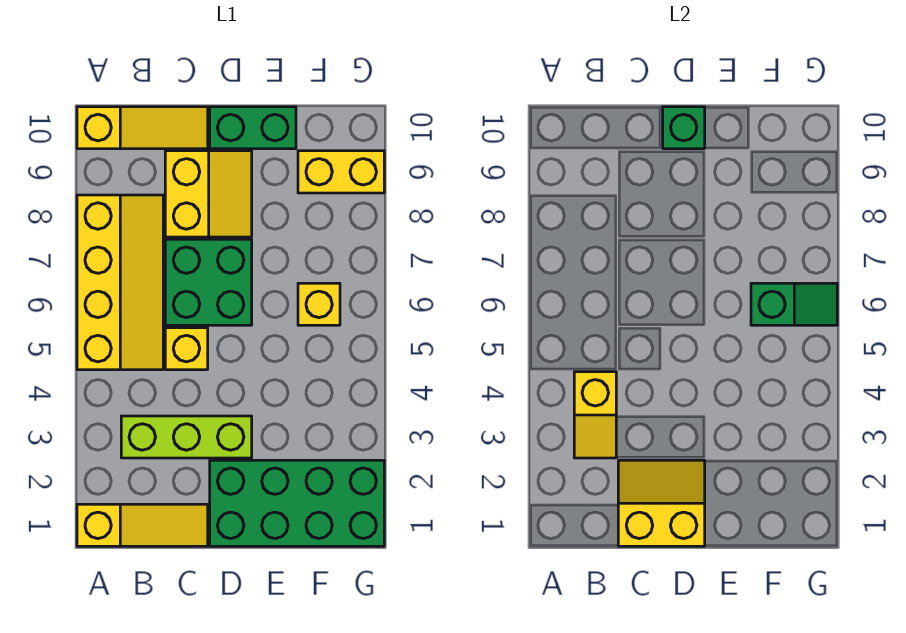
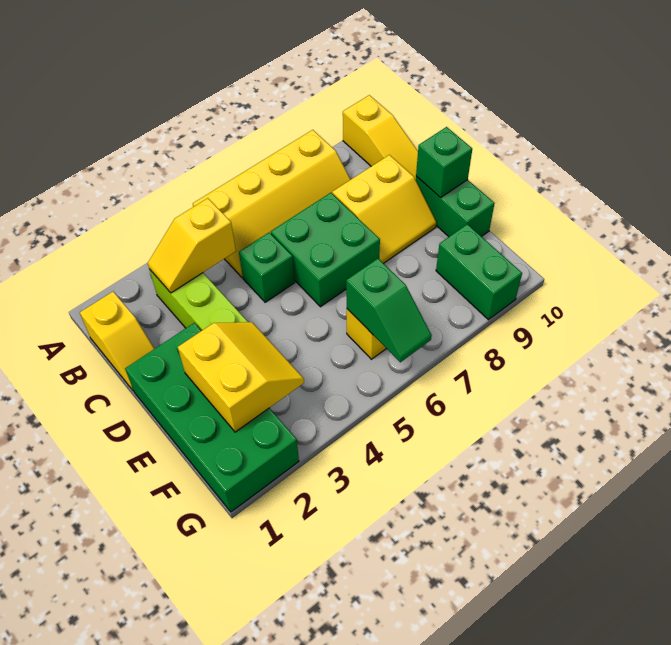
yellow 1x3 slope [77,504,208,546] -> yellow 1x2 slope [80,292,154,391]
yellow 2x2 slope [618,460,705,546] -> yellow 2x2 slope moved to [178,322,304,432]
yellow 1x1 brick [165,328,208,370] -> green 1x1 brick [239,233,295,302]
yellow 1x2 brick [298,151,384,193] -> green 1x2 brick [436,224,522,320]

